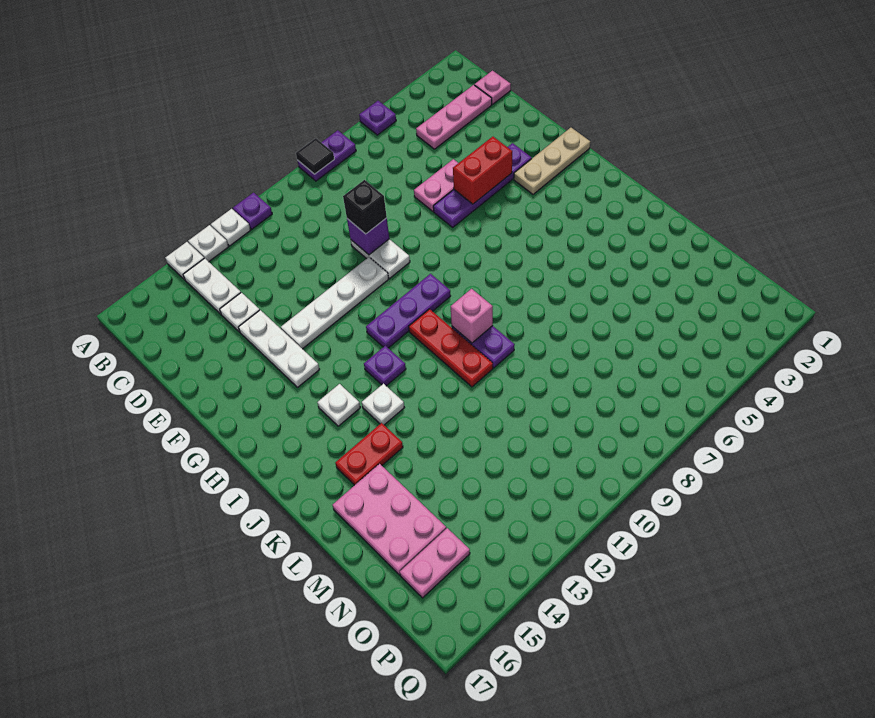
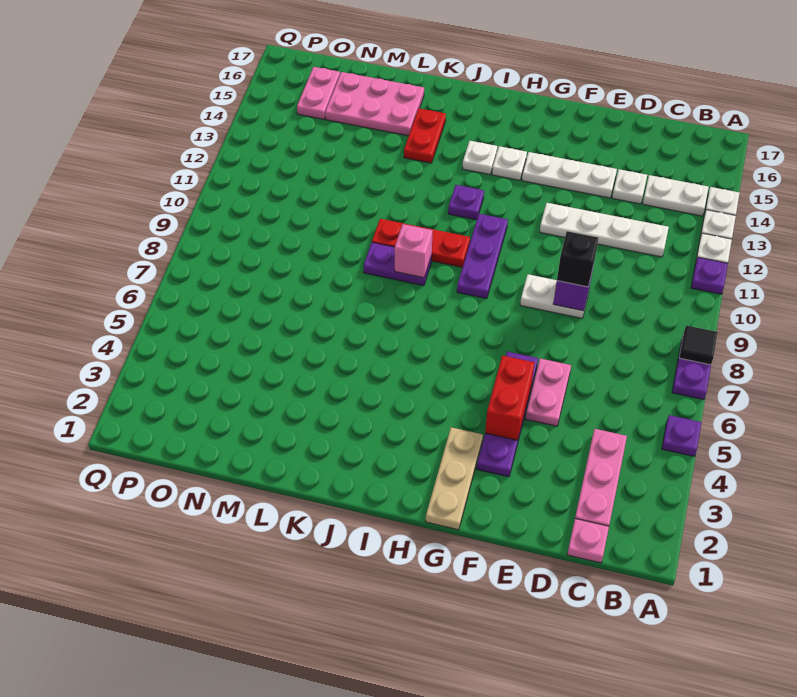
white 1x4 plate [281,257,389,349] -> white 1x4 plate turned to [540,203,669,257]
white 1x1 plate [362,383,404,425] -> white 1x1 plate moved to [492,146,527,180]

